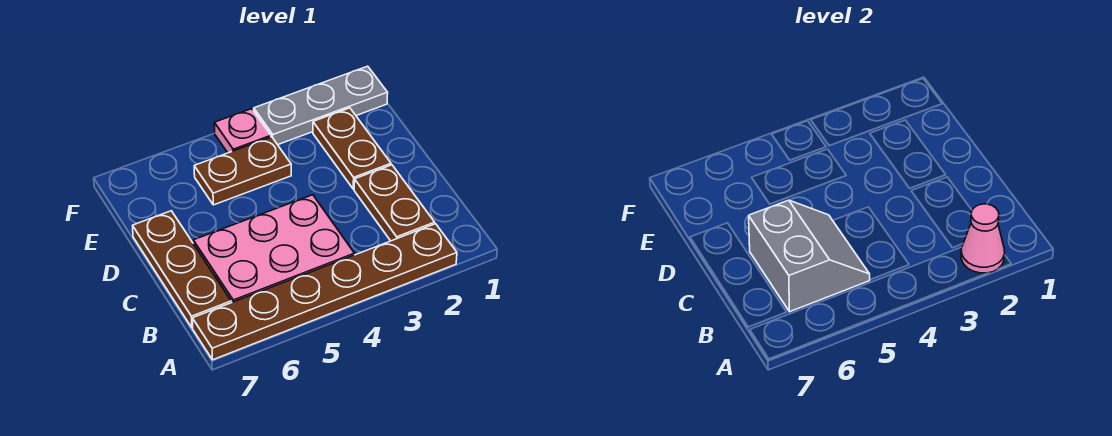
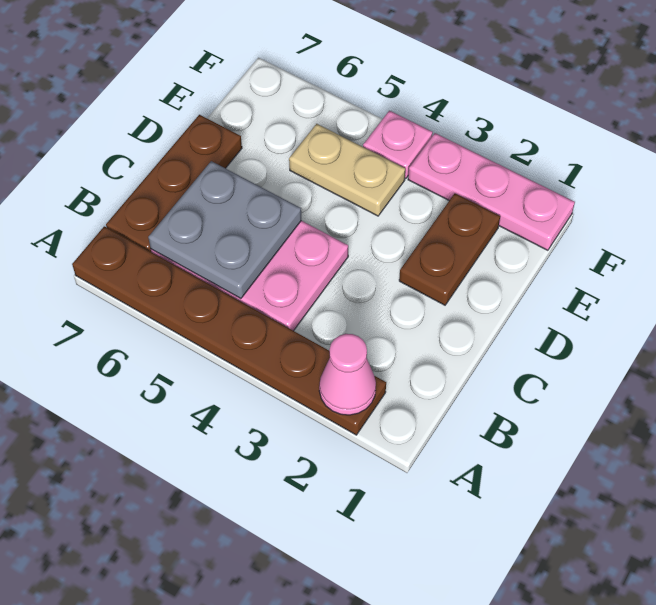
brown 1x2 plate [354,165,435,241] -> none
grey 2x2 slope [749,200,870,312] -> grey 2x2 plate [148,161,301,299]
brown 1x2 plate [194,137,291,205] -> tan 1x2 plate [289,124,405,216]
grey 1x3 plate [254,66,388,145] -> pink 1x3 plate [408,133,575,250]

